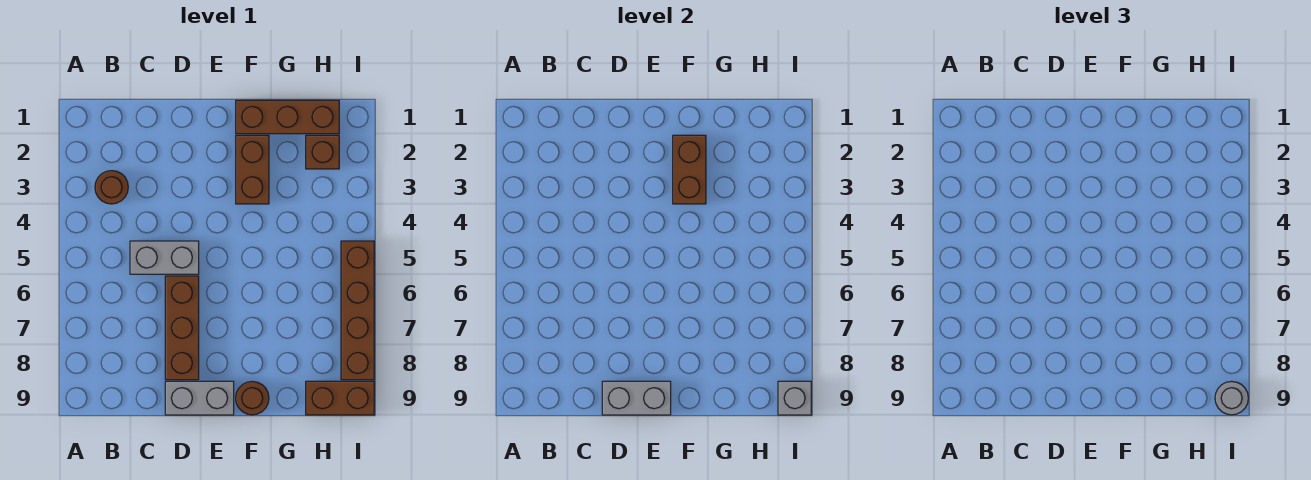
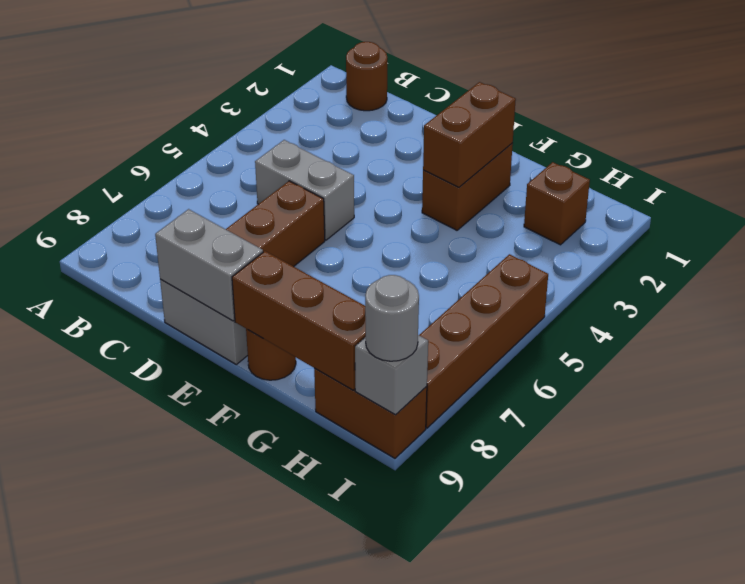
brown 1x1 round brick [95,171,128,204] -> brown 1x1 round brick moved to [346,42,387,111]
brown 1x3 brick [236,100,339,134] -> brown 1x3 brick moved to [232,251,366,390]

